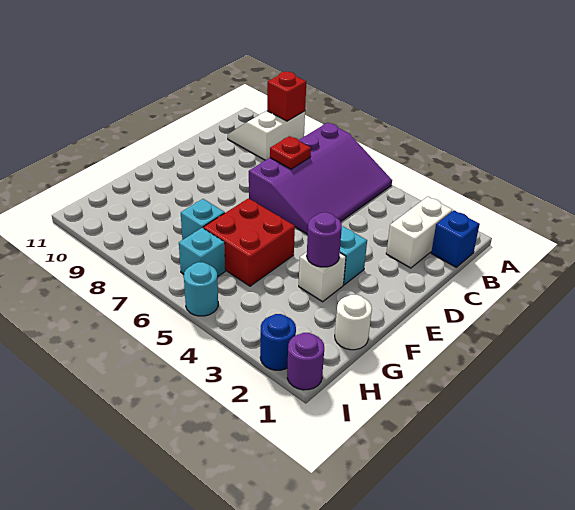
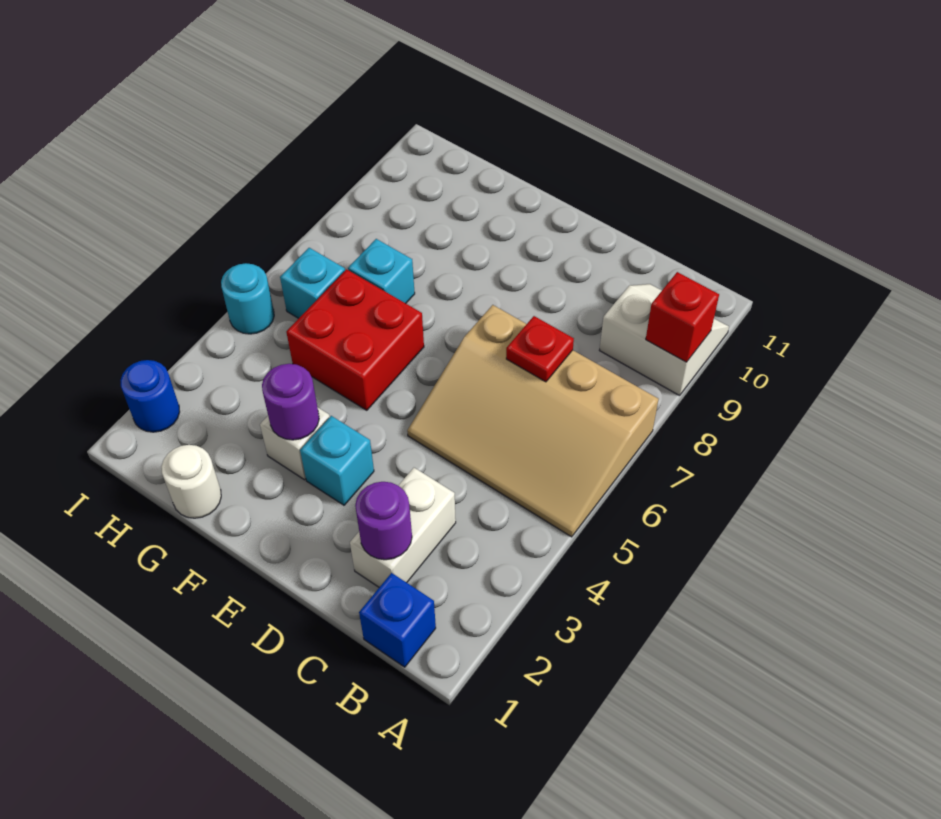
purple 3x4 slope [249,122,392,235] -> tan 3x4 slope [407,305,659,537]
white 1x2 brick [386,197,452,268] -> white 1x2 brick turned to [350,468,456,587]
purple 1x1 round brick [287,333,324,390] -> purple 1x1 round brick moved to [355,482,412,560]

